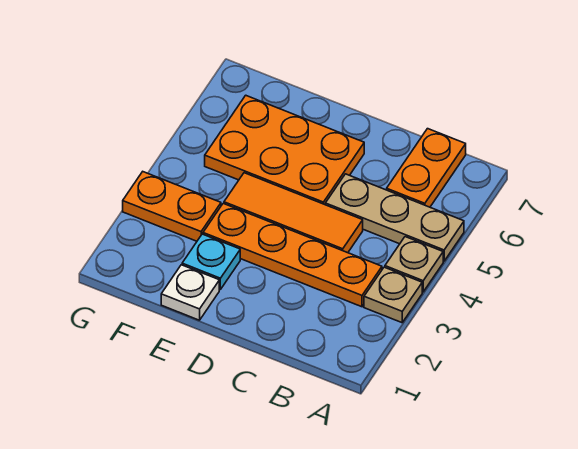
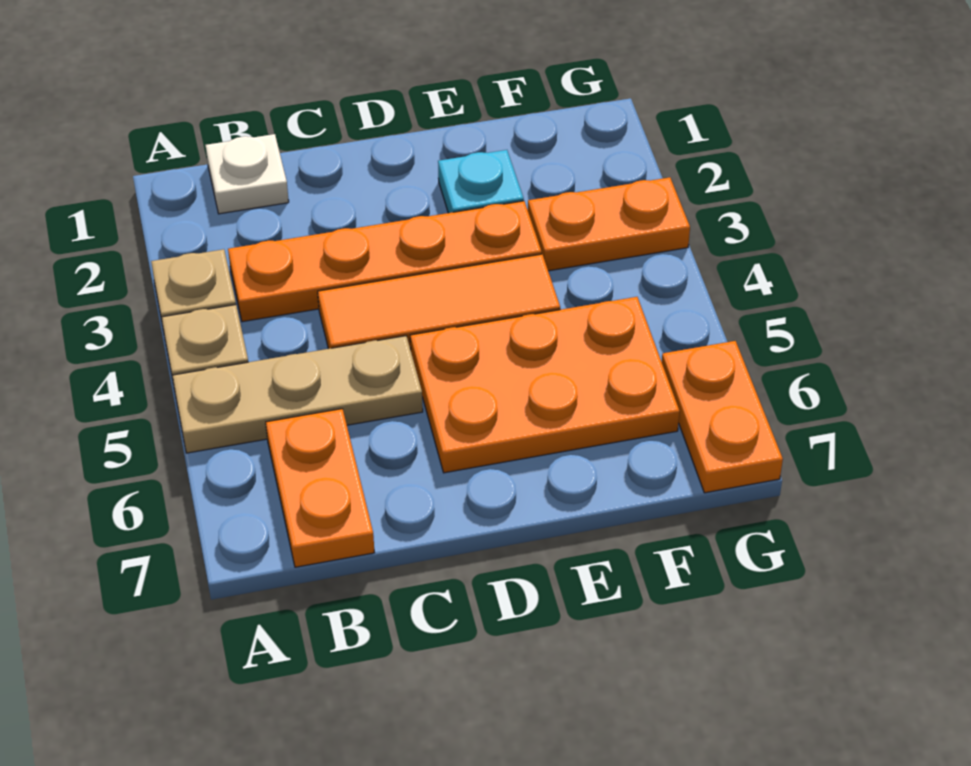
white 1x1 plate [161,265,219,320] -> white 1x1 plate moved to [206,134,289,214]
none -> orange 1x2 plate [662,341,783,493]

